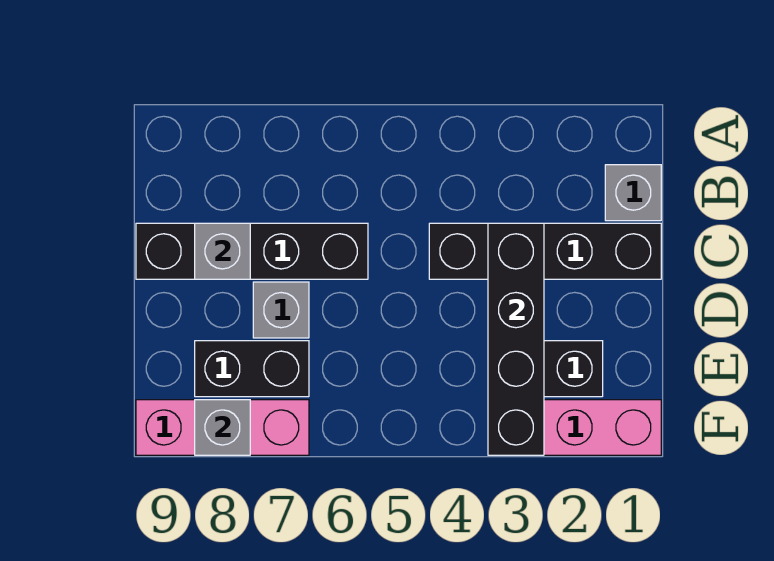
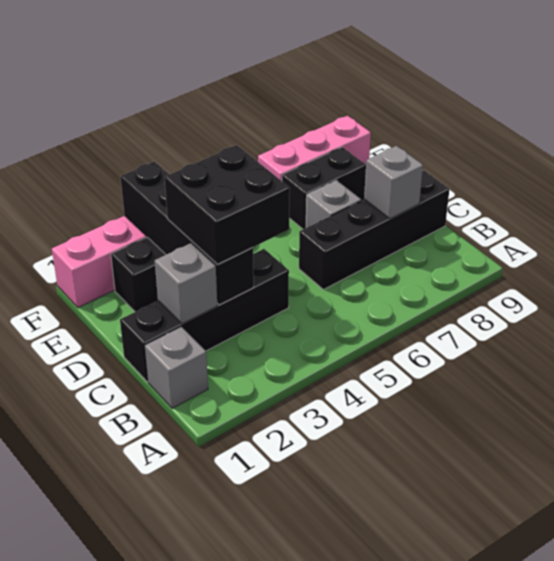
none -> black 2x2 brick [164,145,290,265]
grey 1x1 brick [195,400,250,455] -> grey 1x1 brick moved to [155,243,217,324]

